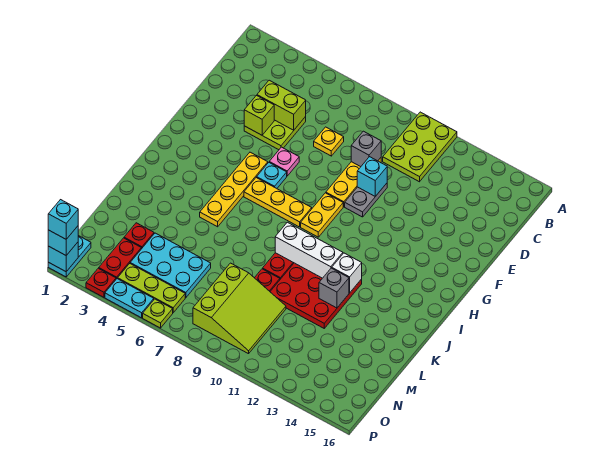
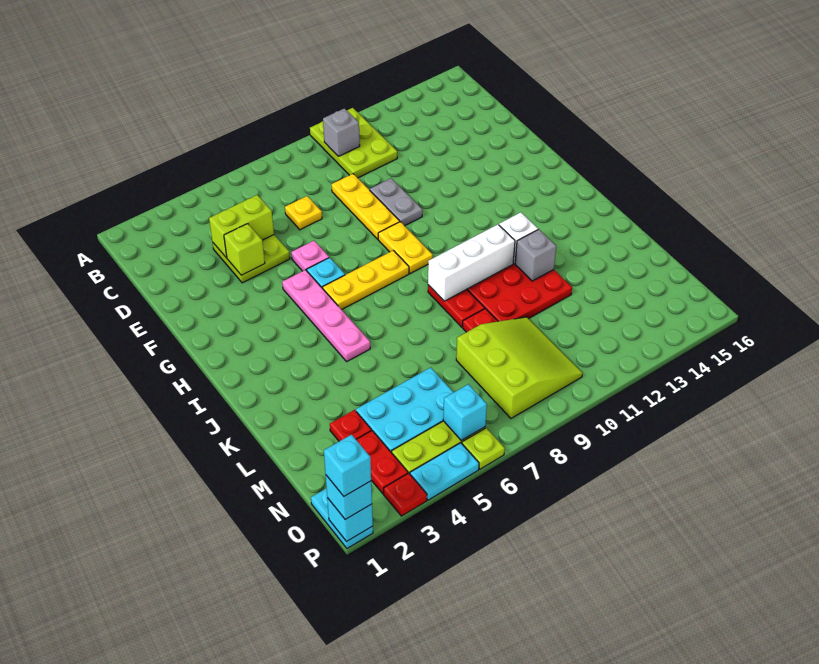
grey 1x1 brick [351,131,381,167] -> grey 1x1 brick moved to [323,108,360,156]
cyan 1x1 brick [357,157,387,196] -> cyan 1x1 brick moved to [443,384,487,441]
yellow 1x4 plate [200,152,268,227] -> pink 1x4 plate [282,270,370,361]

